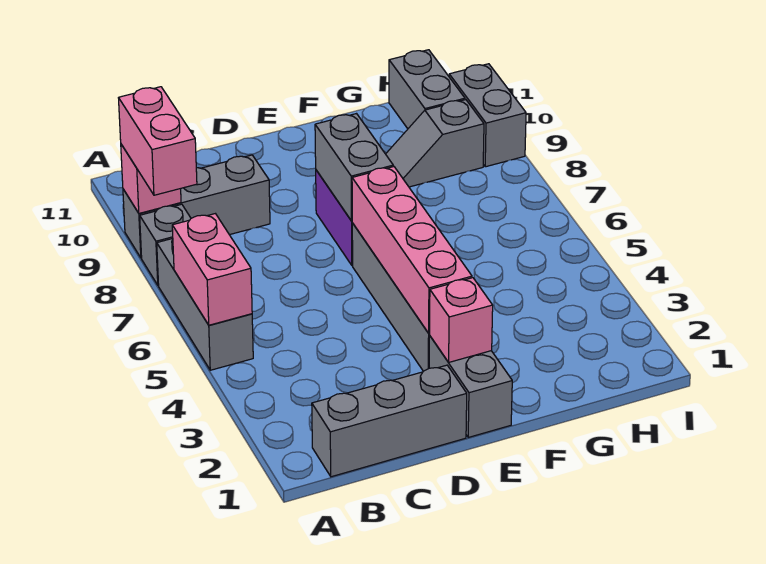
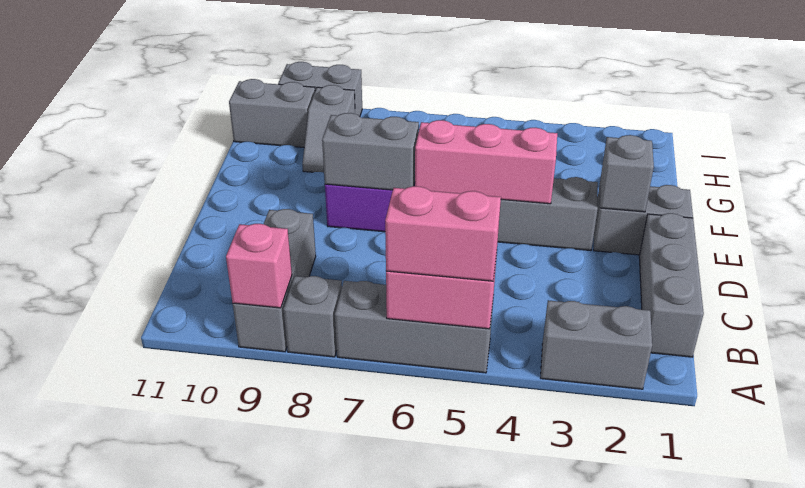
none -> grey 1x2 brick [541,300,652,389]
pink 1x2 brick [119,87,197,195] -> pink 1x2 brick moved to [385,186,501,281]
pink 1x1 brick [430,278,493,362] -> grey 1x1 brick [600,135,654,212]
pink 1x4 brick [352,167,472,333] -> pink 1x3 brick [415,120,557,204]

